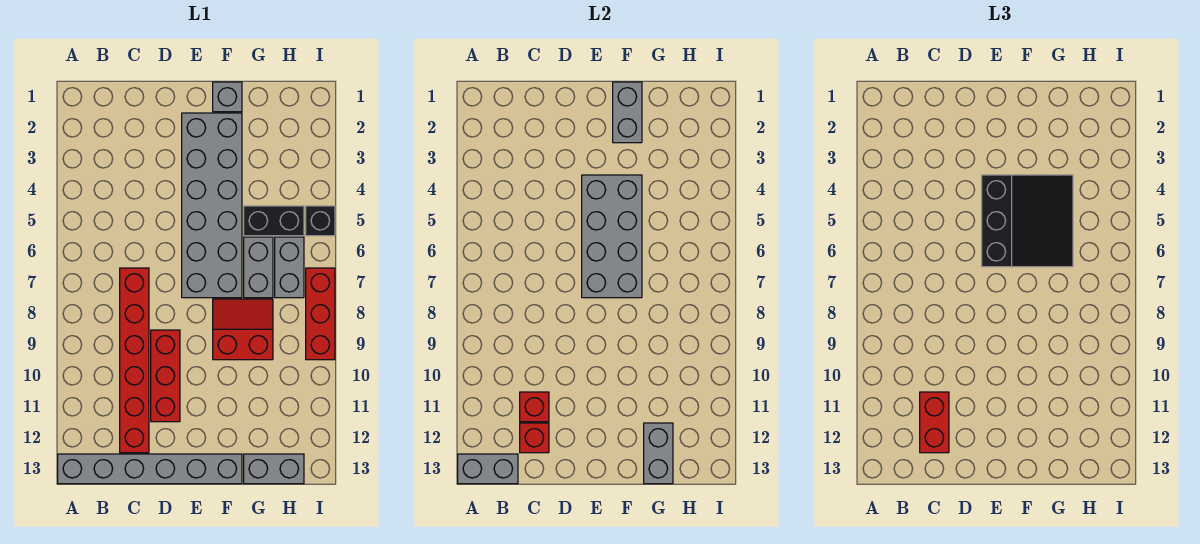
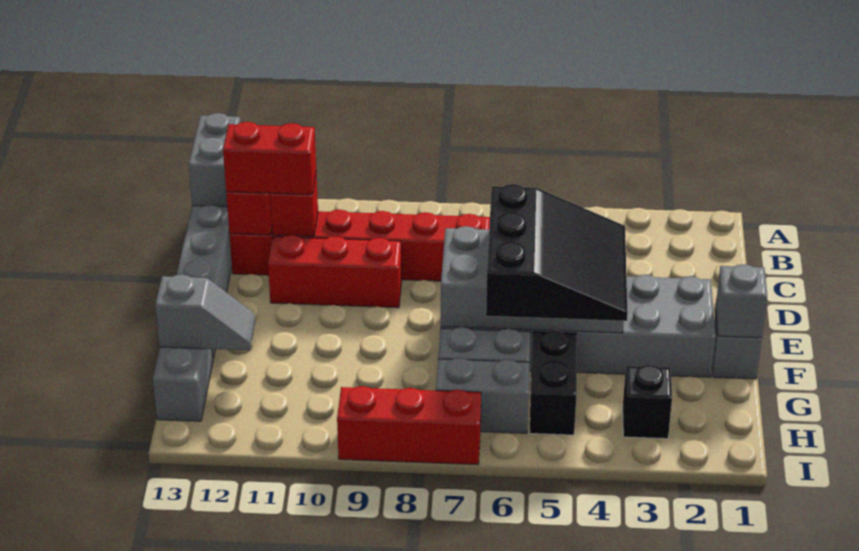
black 3x3 slope [982,175,1073,267] -> black 3x3 slope turned to [486,184,628,321]
grey 1x2 brick [613,82,642,143] -> grey 1x1 brick [716,264,767,338]
red 2x2 slope [213,299,273,360] -> none
grey 1x2 brick [644,423,673,484] -> grey 1x2 slope [155,275,255,350]
black 1x1 brick [306,206,335,236] -> black 1x1 brick moved to [623,365,672,439]

